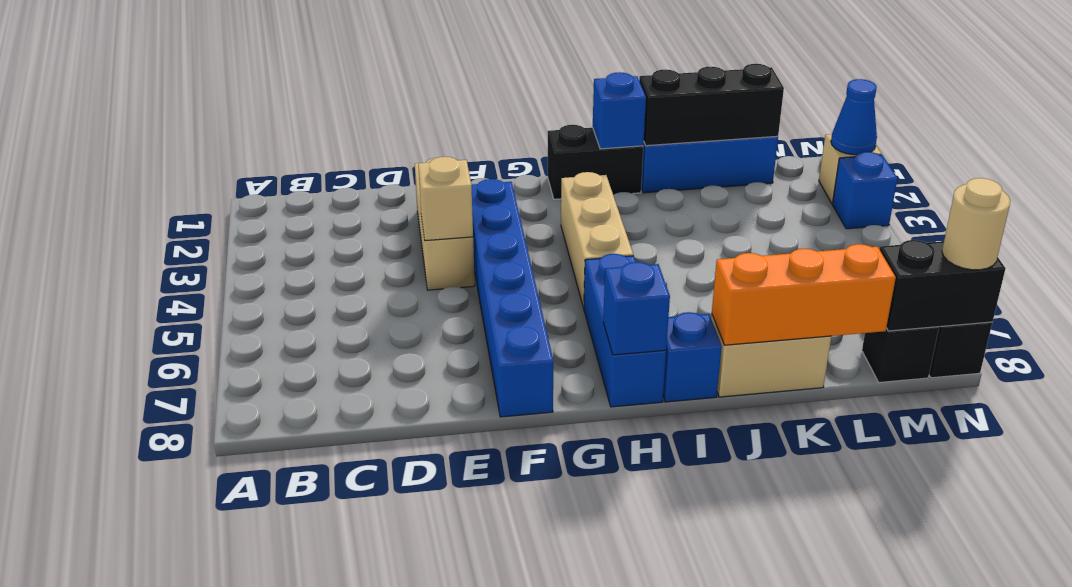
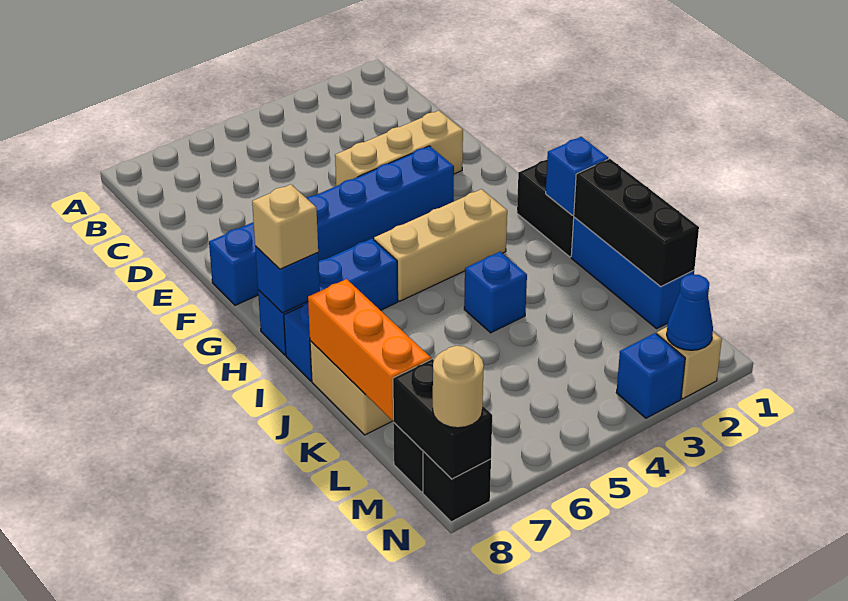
tan 1x1 brick [418,157,473,241] -> tan 1x1 brick moved to [252,184,318,269]
none -> blue 1x1 brick [464,252,527,333]

